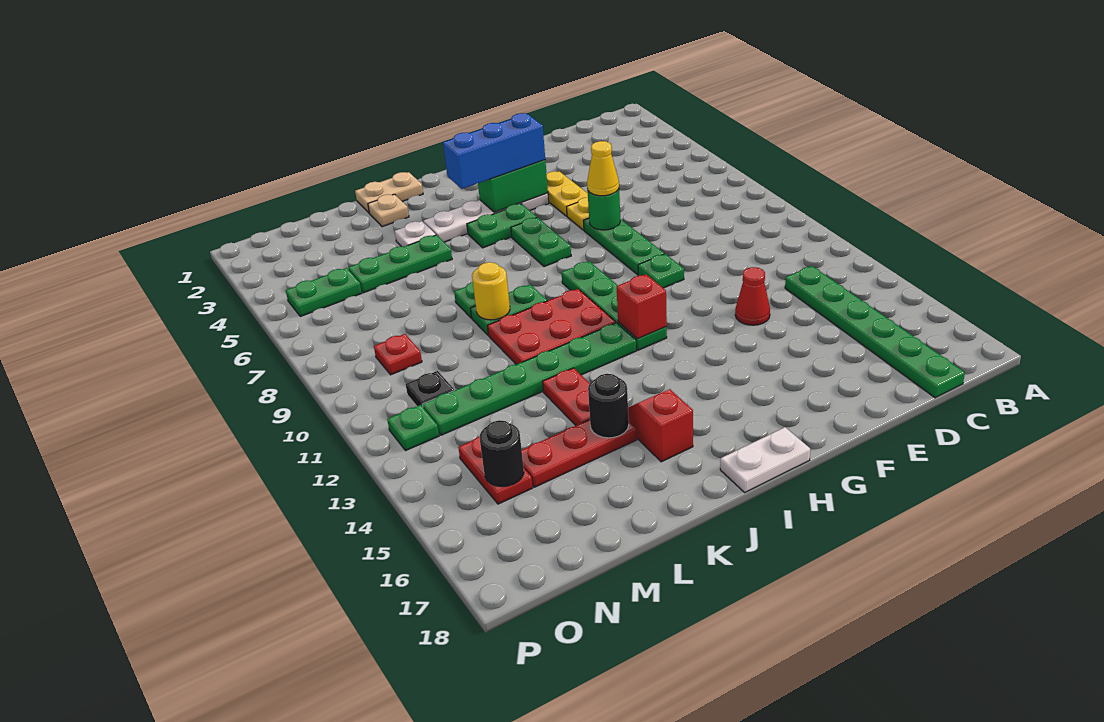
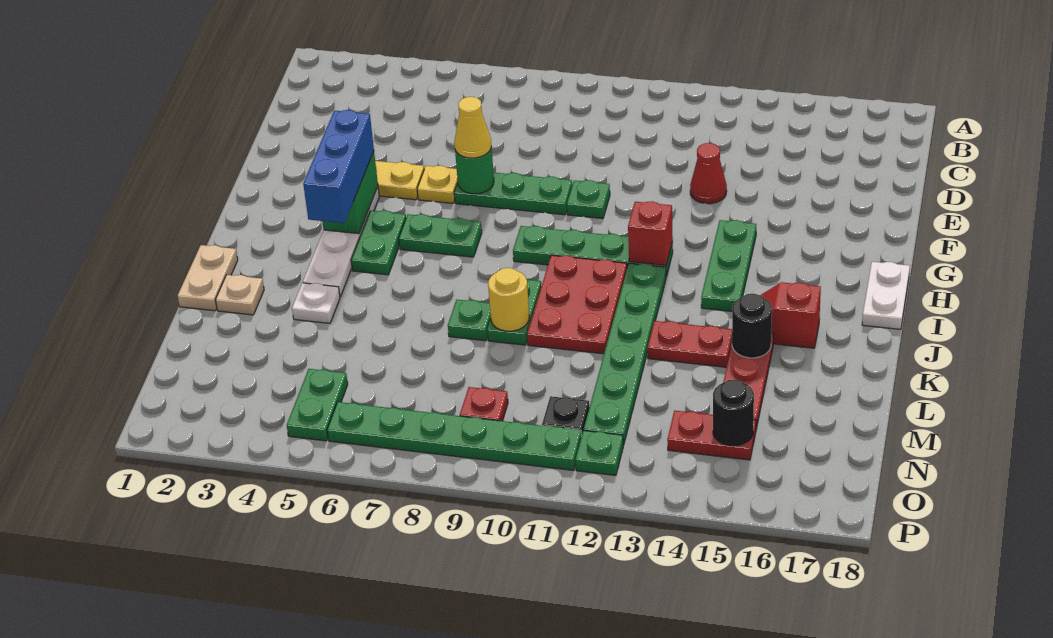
green 1x6 plate [785,266,965,398] -> green 1x6 plate moved to [327,402,581,470]
green 1x3 plate [348,235,452,293] -> green 1x3 plate moved to [701,220,756,311]

